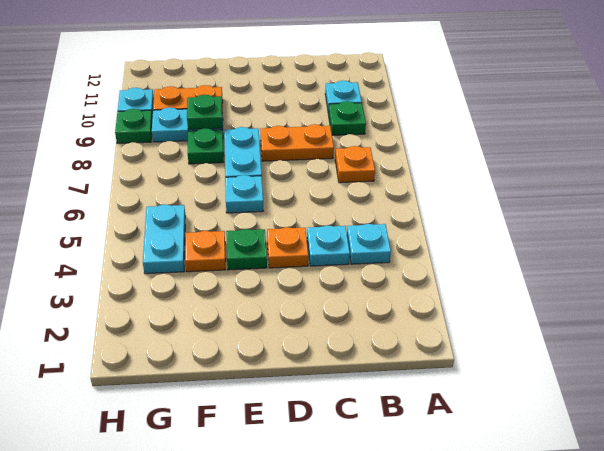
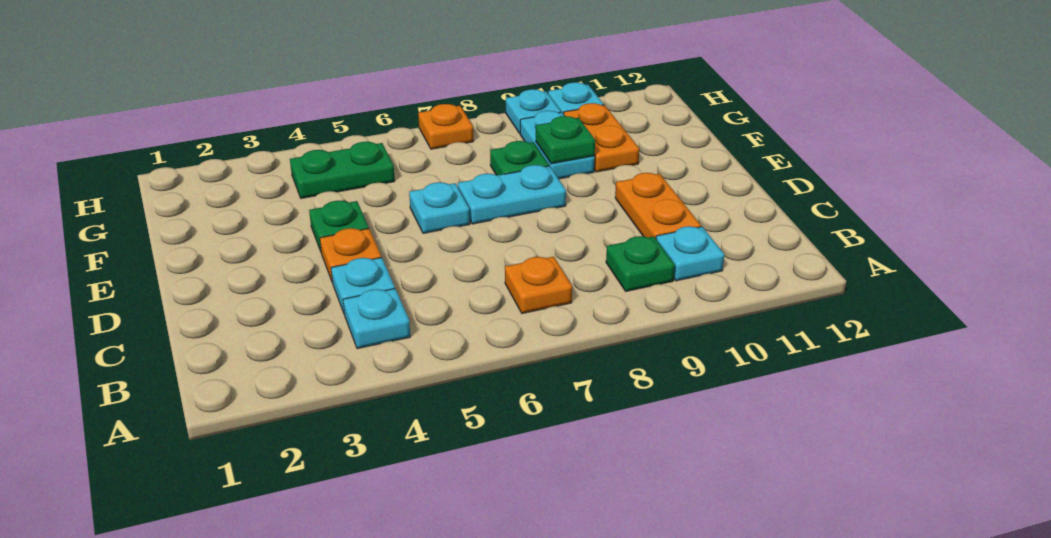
orange 1x2 plate [260,124,334,161] -> orange 1x2 plate moved to [615,173,701,238]
orange 1x1 plate [185,231,226,272] -> orange 1x1 plate moved to [418,104,473,149]
cyan 1x2 plate [143,204,186,274] -> green 1x2 plate [290,142,395,198]
green 1x1 plate [115,109,152,143] -> cyan 1x1 plate [506,89,561,133]

